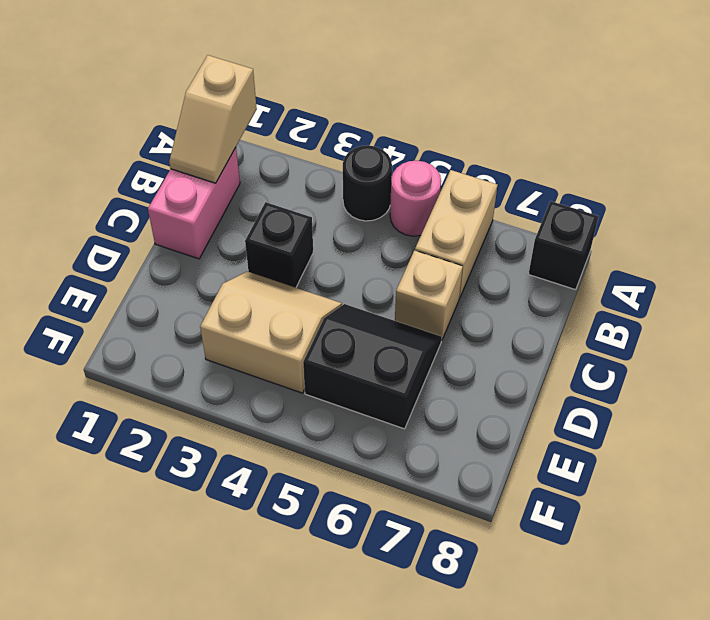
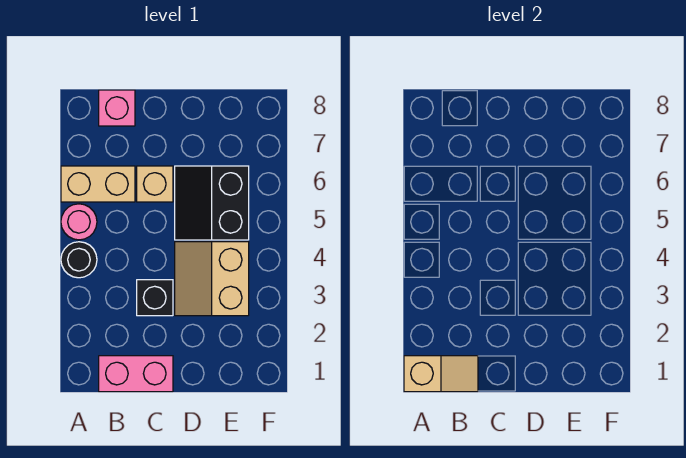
black 1x1 brick [529,201,598,290] -> none
none -> pink 1x1 brick [99,90,135,126]

